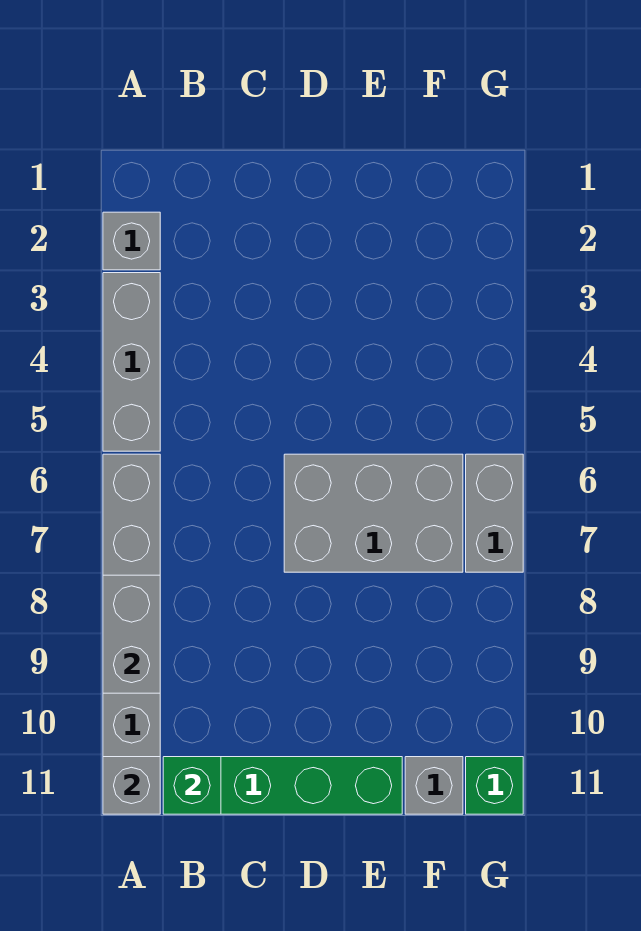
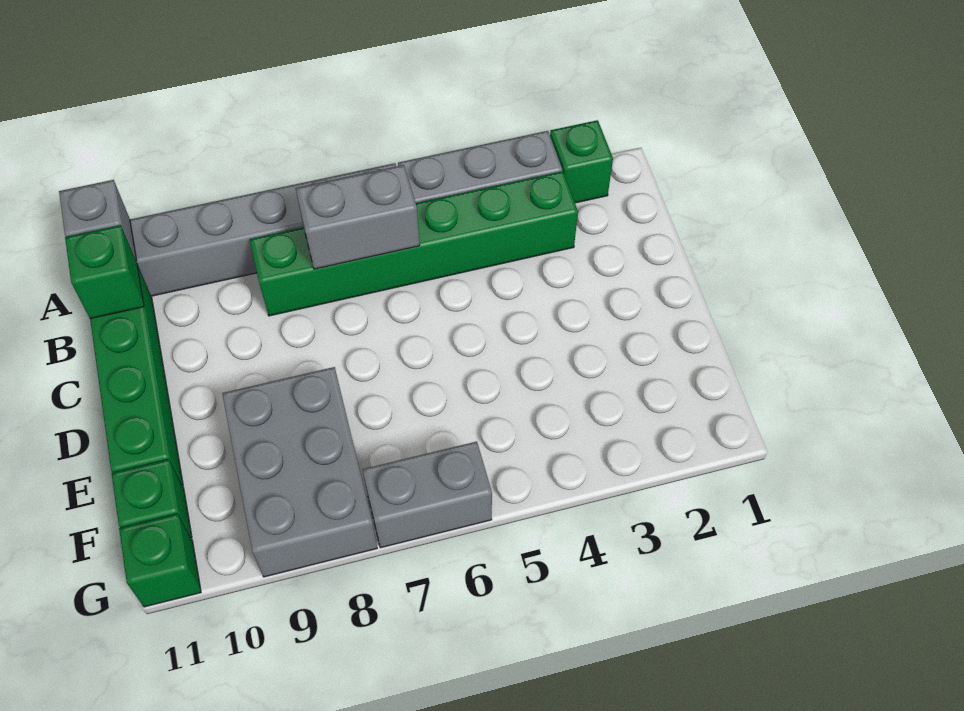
grey 1x1 brick [103,212,160,270] -> green 1x1 brick [550,120,613,203]
grey 1x2 brick [103,575,160,693] -> grey 1x2 brick moved to [296,165,420,269]
none -> green 1x6 brick [250,171,578,316]
grey 2x3 brick [284,454,463,572] -> grey 2x3 brick moved to [222,367,377,577]
grey 1x1 brick [405,757,463,814] -> green 1x1 brick [112,459,192,538]

